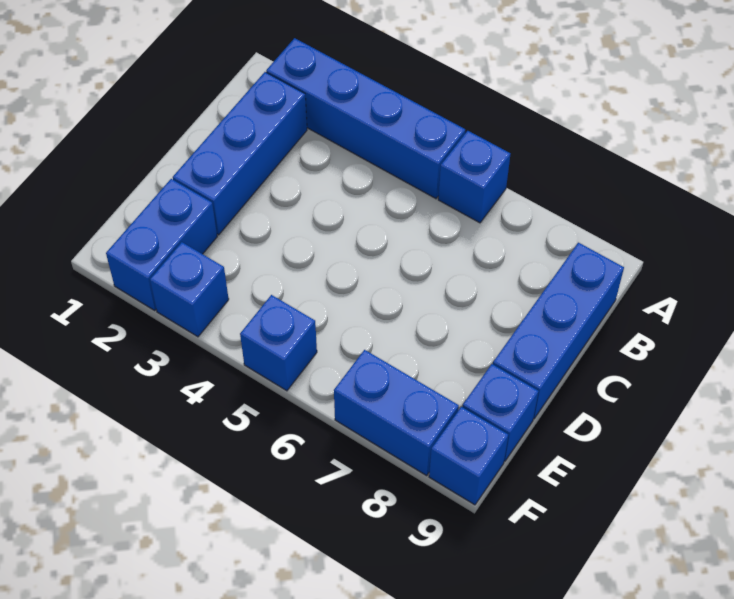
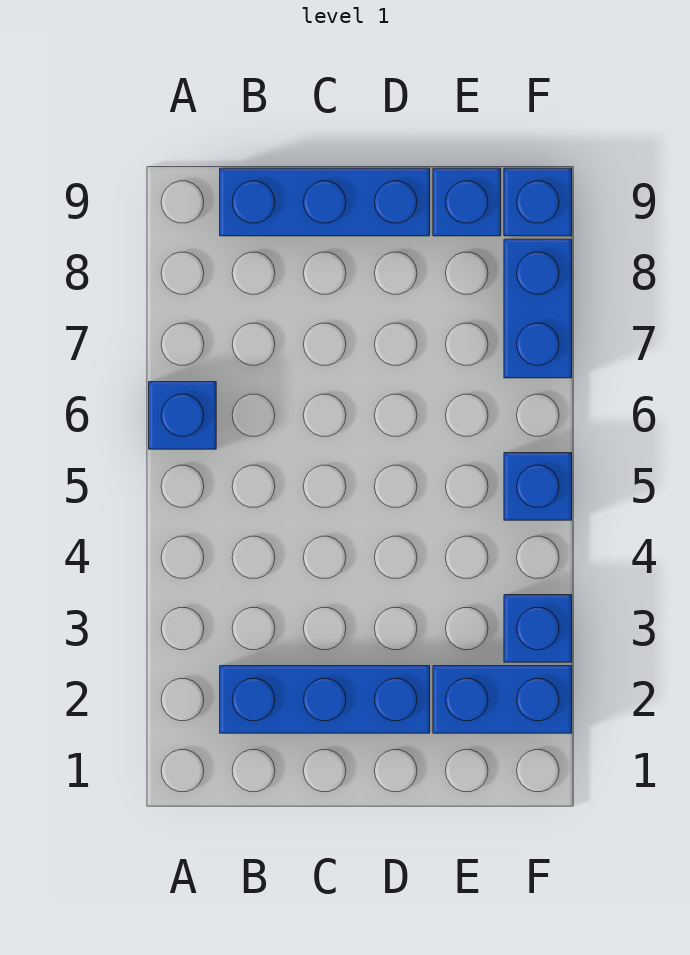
blue 1x4 brick [266,38,465,199] -> none

